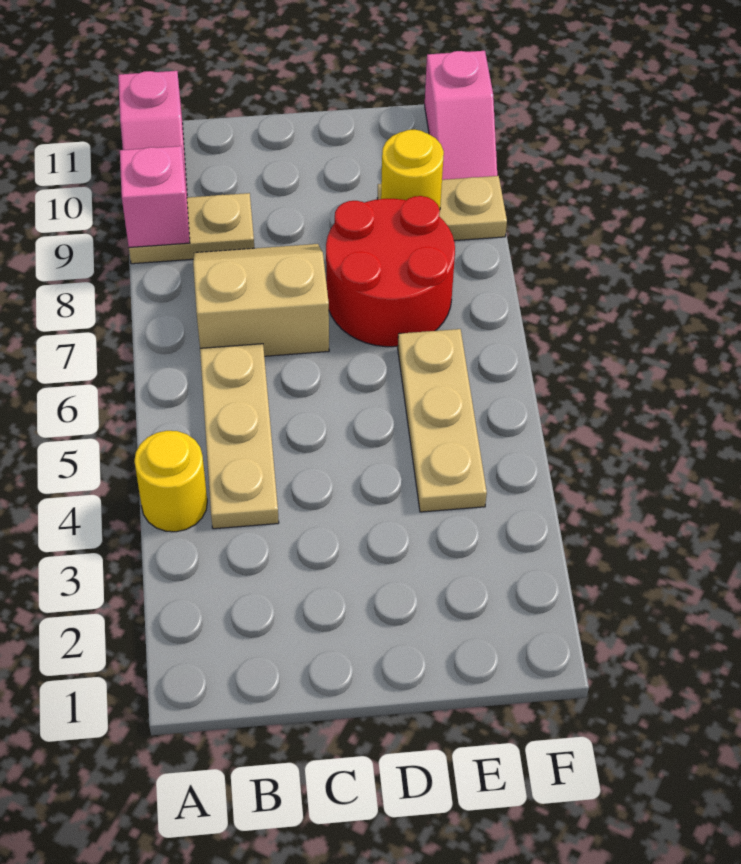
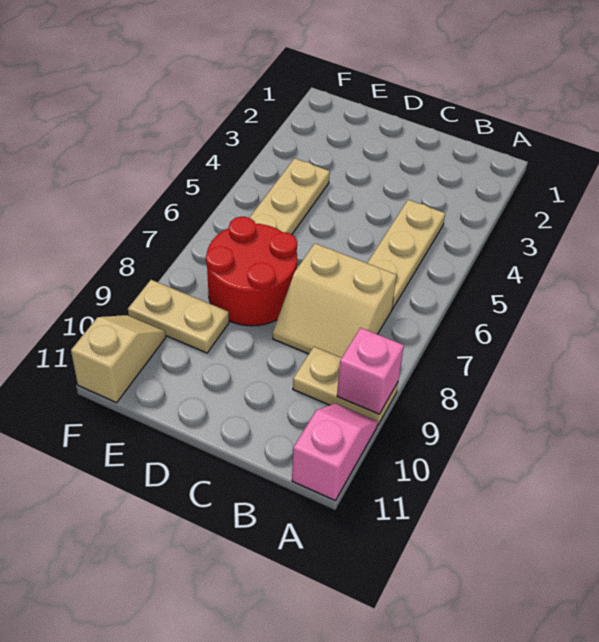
yellow 1x1 round brick [134,431,207,532] -> none
yellow 1x1 round brick [381,129,444,209] -> none
pink 1x2 slope [425,51,497,180] -> tan 1x2 slope [71,315,166,403]

